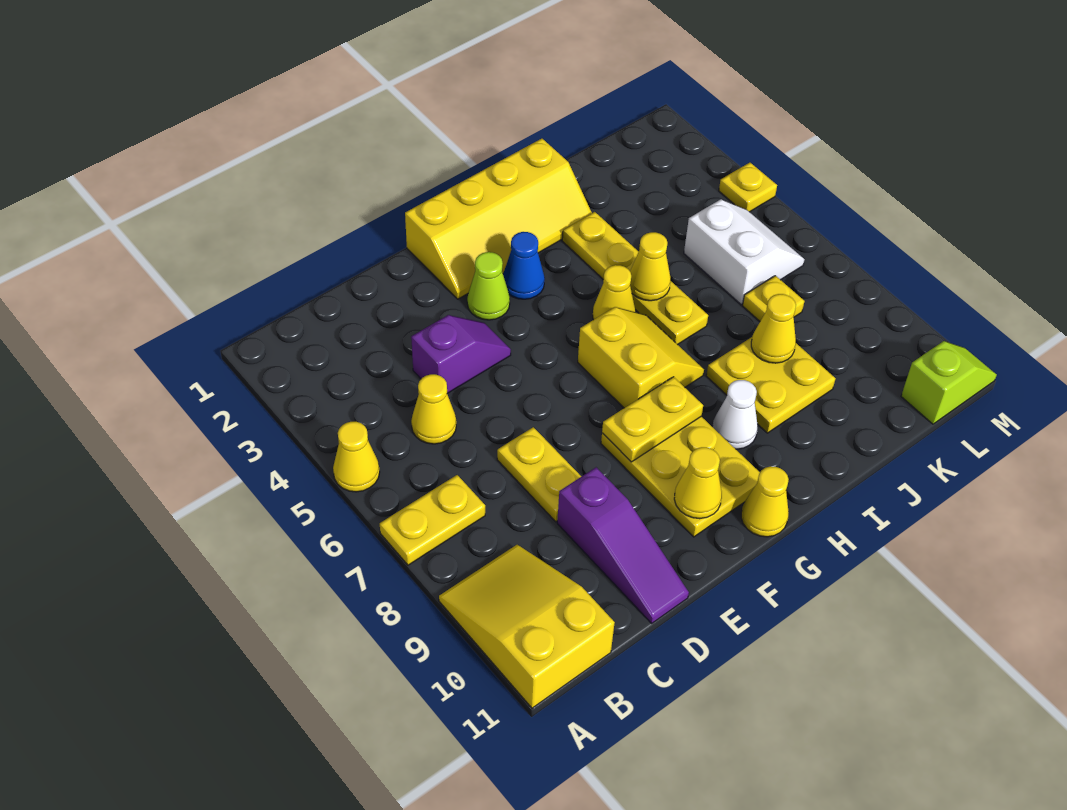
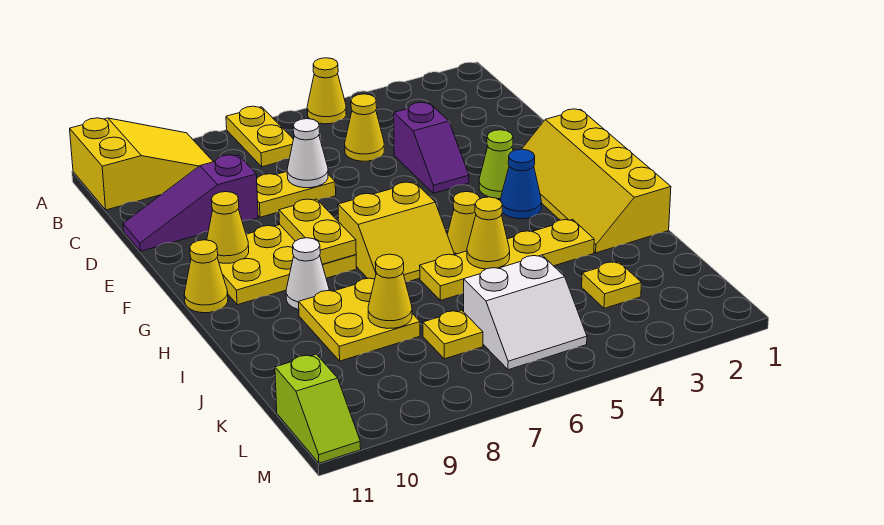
none -> white 1x1 cone [287,119,328,188]
yellow 1x1 plate [719,163,777,212] -> yellow 1x1 plate moved to [582,262,642,308]

